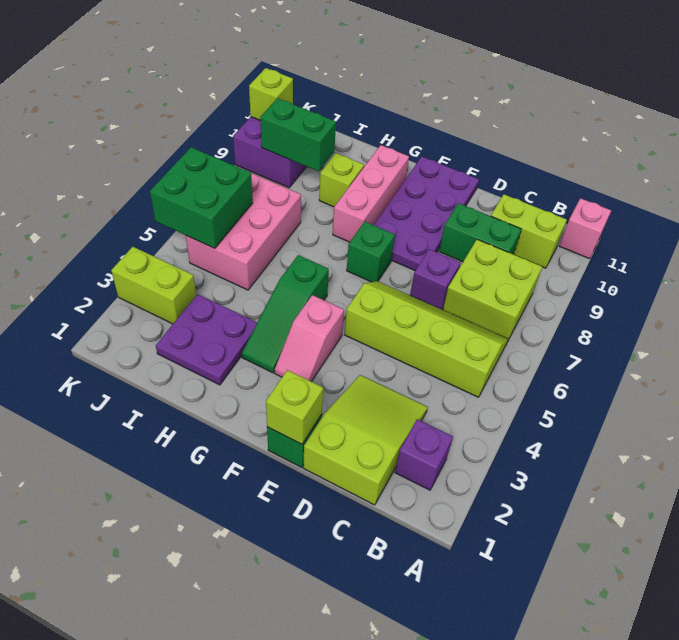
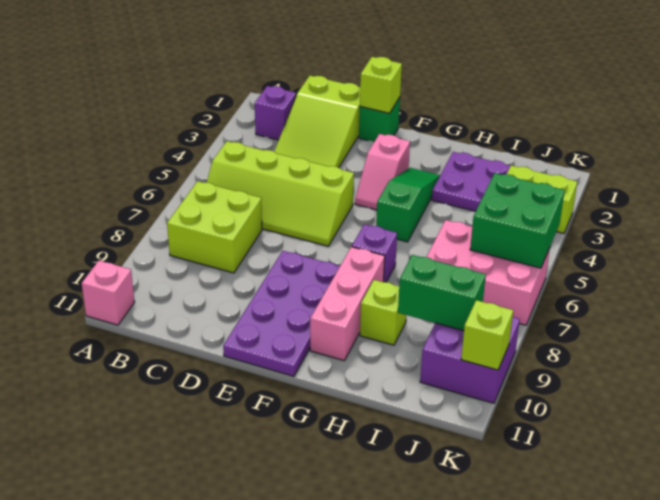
lime 1x2 brick [491,194,567,268] -> none
green 1x2 brick [439,203,521,262] -> none
purple 1x1 brick [410,249,460,310] -> purple 1x1 brick moved to [352,224,397,282]
pink 1x2 slope [275,295,344,382] -> pink 1x2 slope turned to [355,134,410,210]
green 1x1 brick [347,222,395,282] -> none
pink 2x3 brick [186,174,301,290] -> pink 2x3 brick turned to [427,220,550,325]

